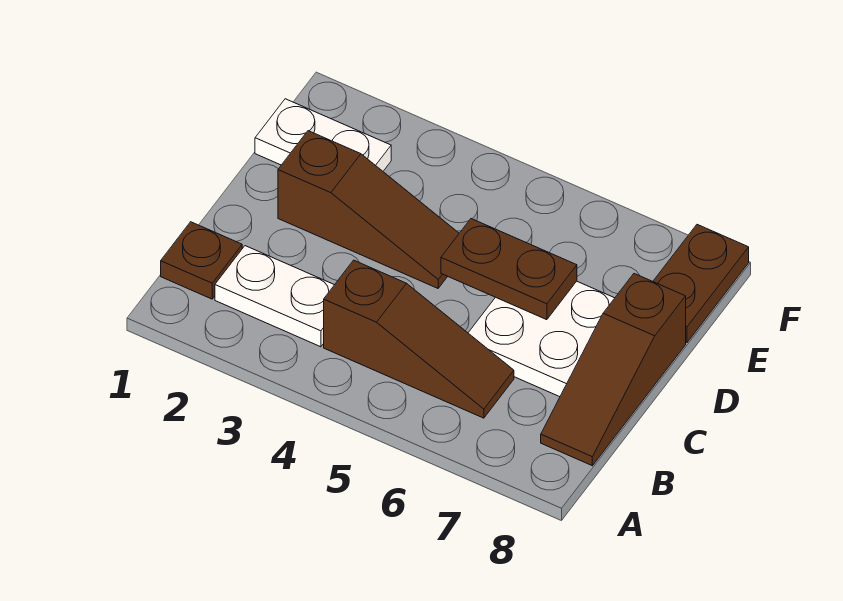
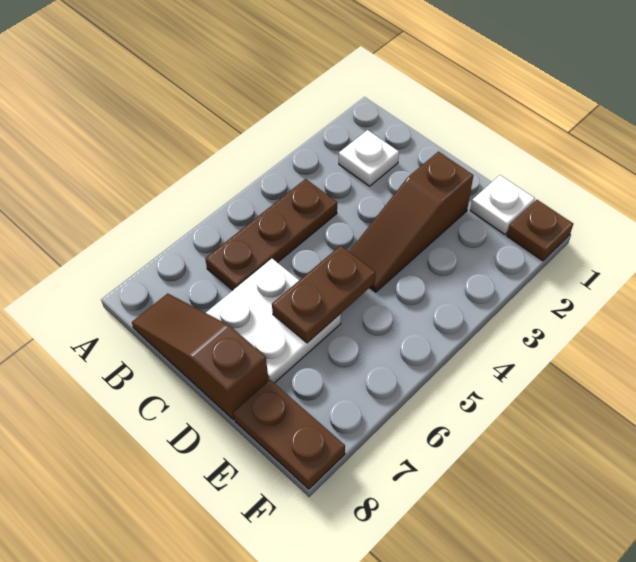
brown 1x1 plate [161,222,242,299] -> brown 1x1 plate moved to [507,200,573,261]
white 1x2 plate [215,246,334,347] -> white 1x1 plate [339,130,399,186]
brown 1x3 slope [324,260,514,418] -> brown 1x3 plate [205,179,337,290]
white 1x2 plate [255,99,391,171] -> white 1x1 plate [470,175,535,234]

